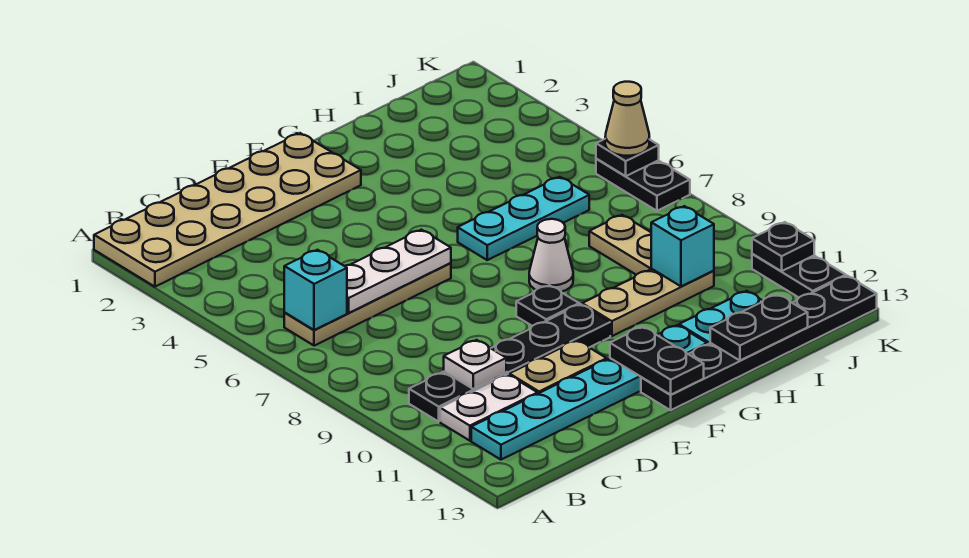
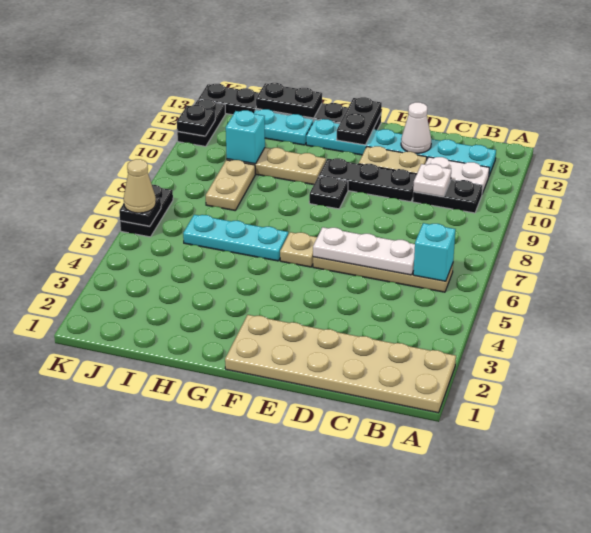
none -> tan 1x1 plate [280,232,317,267]
white 1x1 cone [529,219,573,292] -> white 1x1 cone moved to [401,102,431,153]

